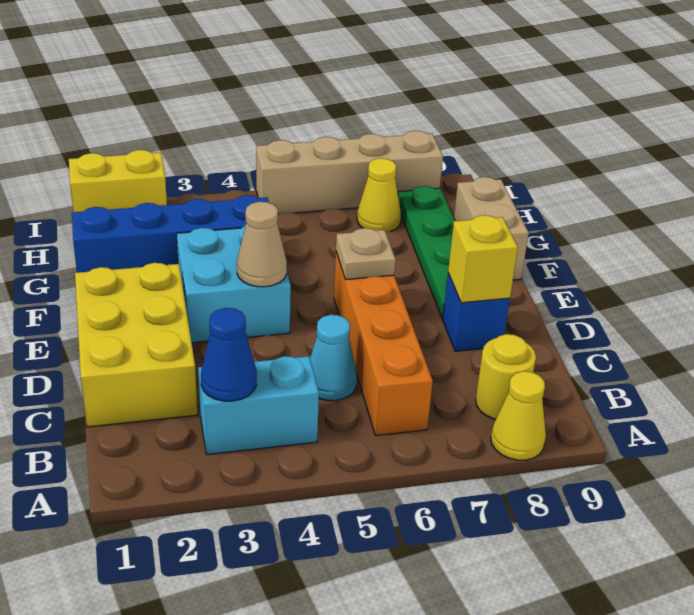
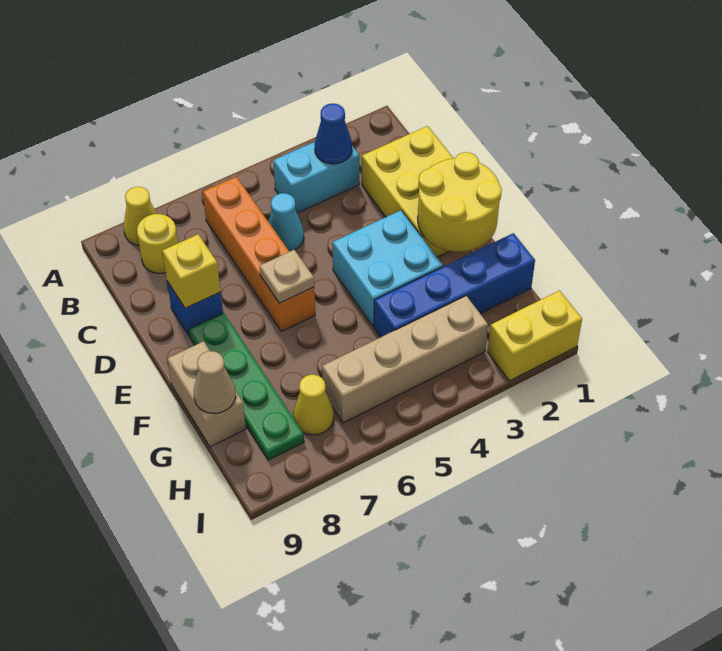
none -> yellow 2x2 round brick [418,152,502,252]
tan 1x1 cone [237,202,287,287] -> tan 1x1 cone moved to [194,351,236,413]
tan 1x4 brick [256,131,443,214] -> tan 1x4 brick moved to [322,296,488,423]

